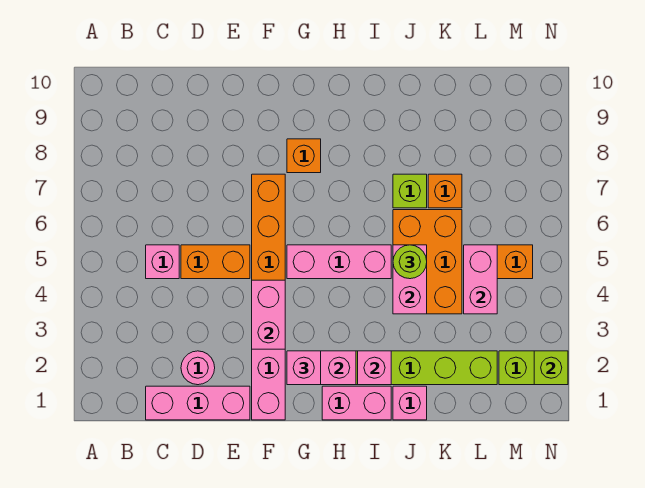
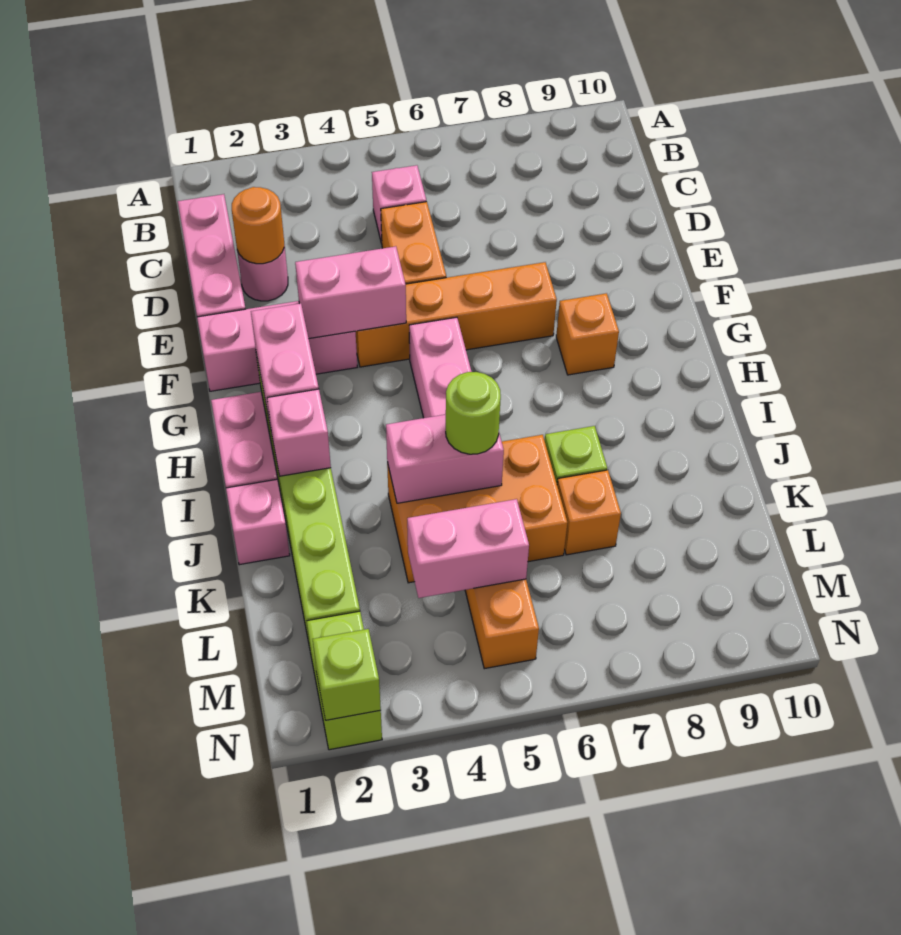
none -> orange 1x1 round brick [232,187,284,264]
pink 1x1 brick [287,351,321,385] -> none

